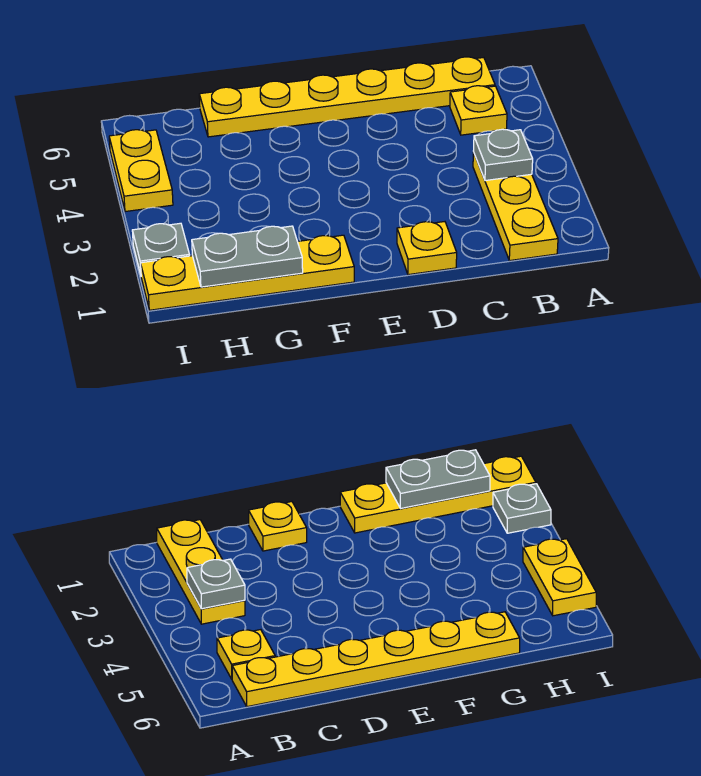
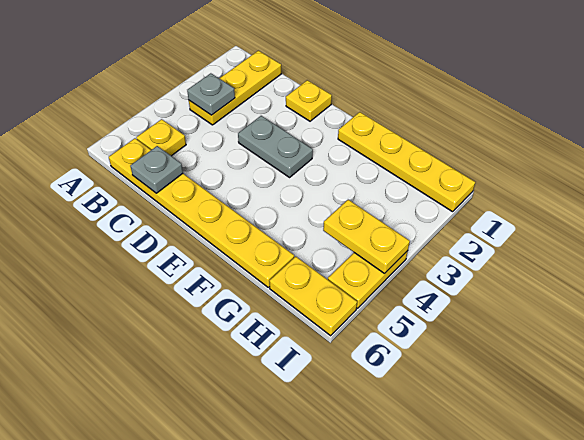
grey 1x2 plate [192,226,303,287] -> grey 1x2 plate moved to [238,116,313,177]
none -> yellow 1x2 plate [323,200,410,274]
none -> yellow 1x2 plate [270,256,357,336]
grey 1x1 plate [132,223,190,275] -> grey 1x1 plate moved to [130,146,183,193]

